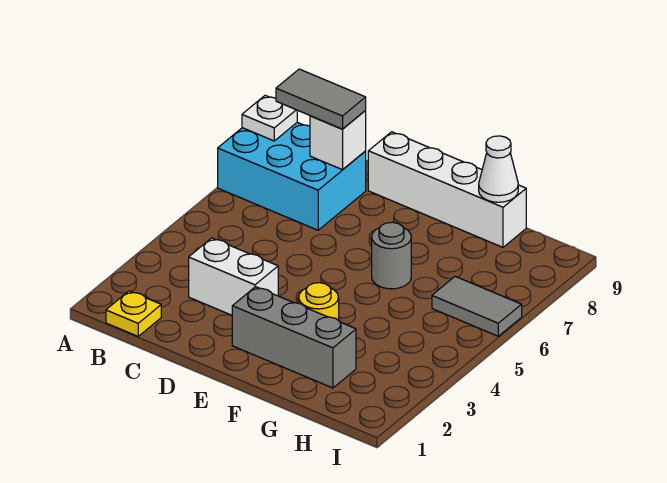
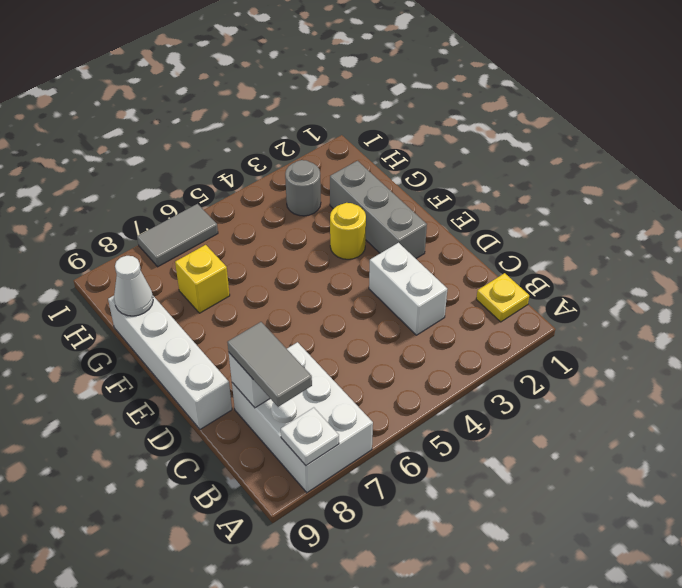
cyan 2x3 brick [218,122,366,230] -> white 2x3 brick [232,342,373,492]
grey 1x1 round brick [372,222,411,289] -> grey 1x1 round brick moved to [285,160,321,216]
none -> yellow 1x1 brick [175,245,230,313]
grey 1x2 tile [432,276,522,336] -> grey 1x2 tile turned to [137,204,218,267]

